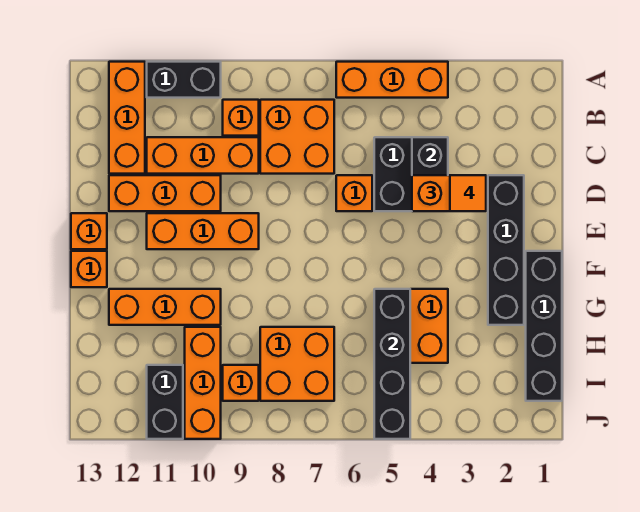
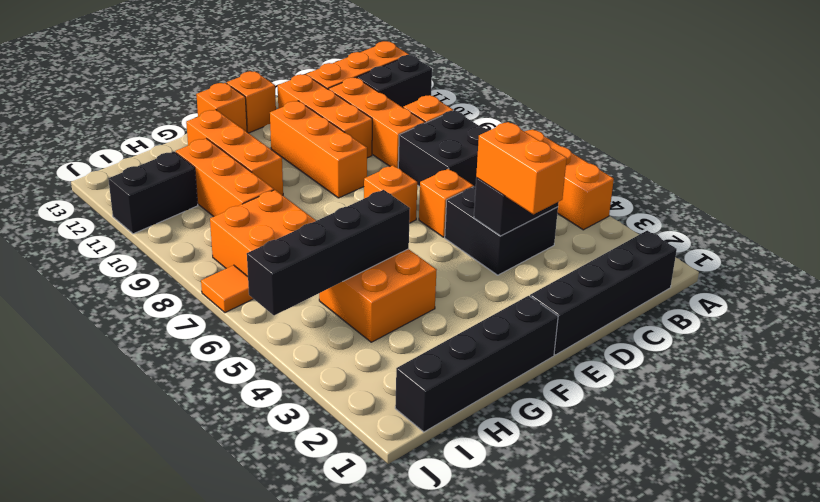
black 1x2 brick [147,62,221,98] -> black 1x2 brick turned to [357,55,432,107]
orange 2x2 brick [260,100,334,174] -> black 2x2 brick [398,110,489,187]
black 1x4 brick [488,175,524,325] -> black 1x4 brick moved to [530,231,677,355]
orange 1x1 tile [450,175,486,211] -> orange 1x1 tile moved to [201,265,253,313]
orange 1x3 brick [185,327,221,439] -> orange 1x3 brick turned to [176,138,274,216]
orange 1x1 brick [223,365,259,401] -> orange 1x1 brick moved to [364,165,417,223]

